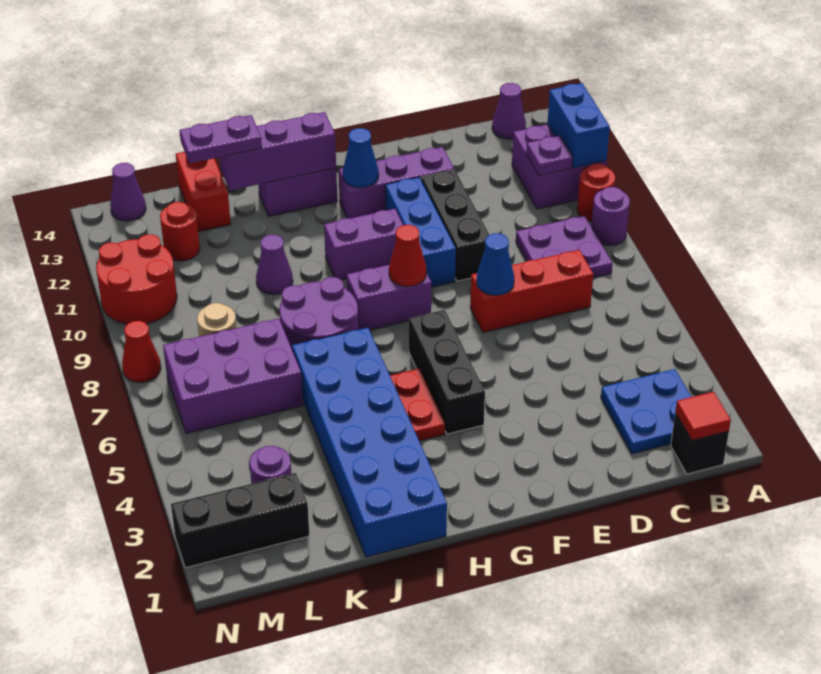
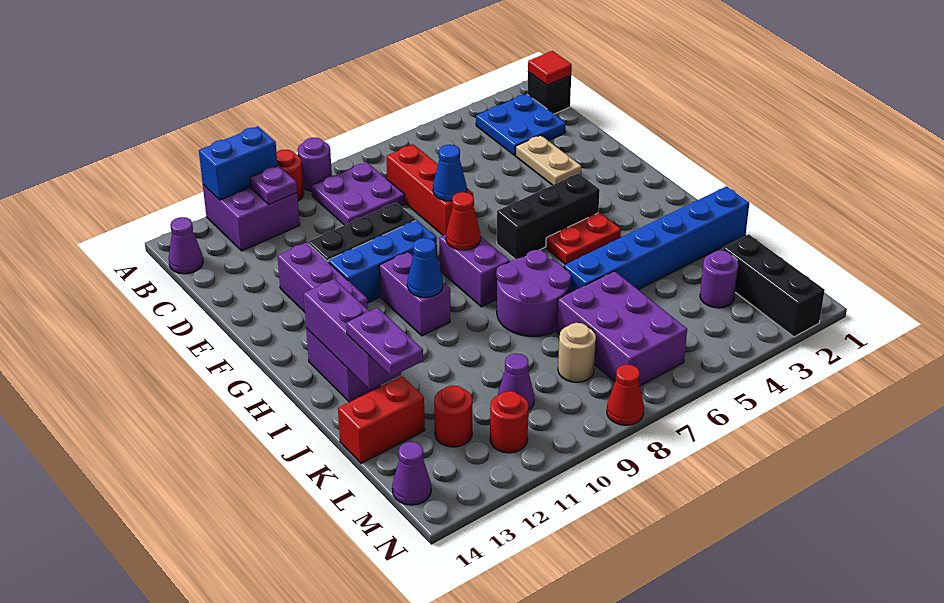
none -> tan 1x2 plate [516,135,581,185]
blue 1x1 cone [343,128,379,188] -> blue 1x1 cone moved to [407,238,443,297]
blue 2x6 brick [292,328,447,557] -> blue 1x6 brick [564,186,749,293]
purple 1x1 cone [256,235,293,294] -> purple 1x1 cone moved to [498,353,534,411]
red 2x2 round brick [96,234,177,324] -> red 1x1 round brick [490,391,528,453]

